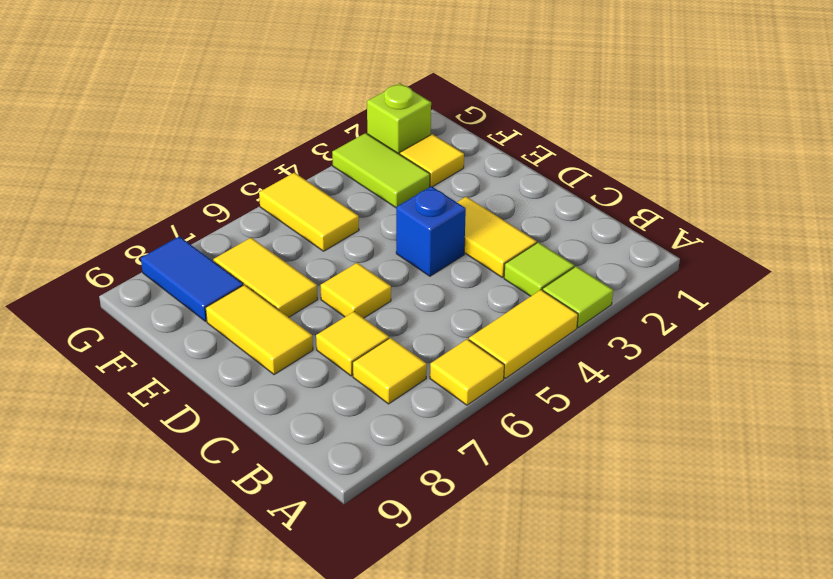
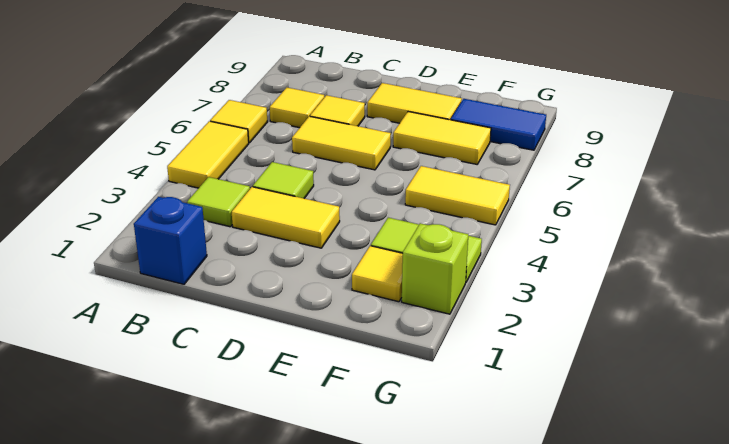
lime 1x1 tile [543,266,613,328] -> lime 1x1 tile moved to [253,162,314,198]
blue 1x1 brick [396,186,466,276] -> blue 1x1 brick moved to [134,197,207,284]
yellow 1x1 tile [321,263,391,318] -> yellow 1x2 tile [292,116,391,170]

